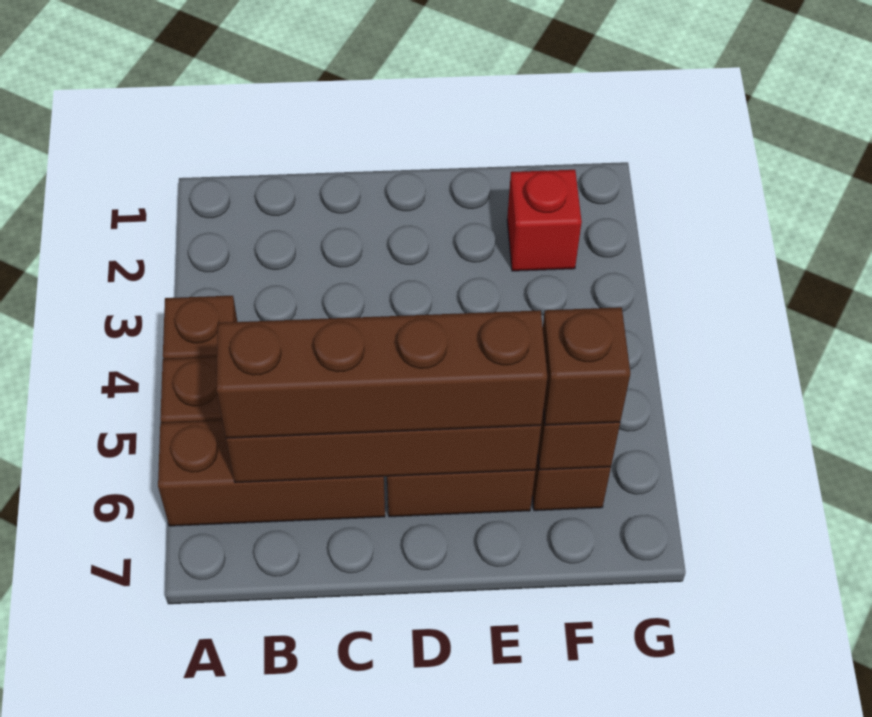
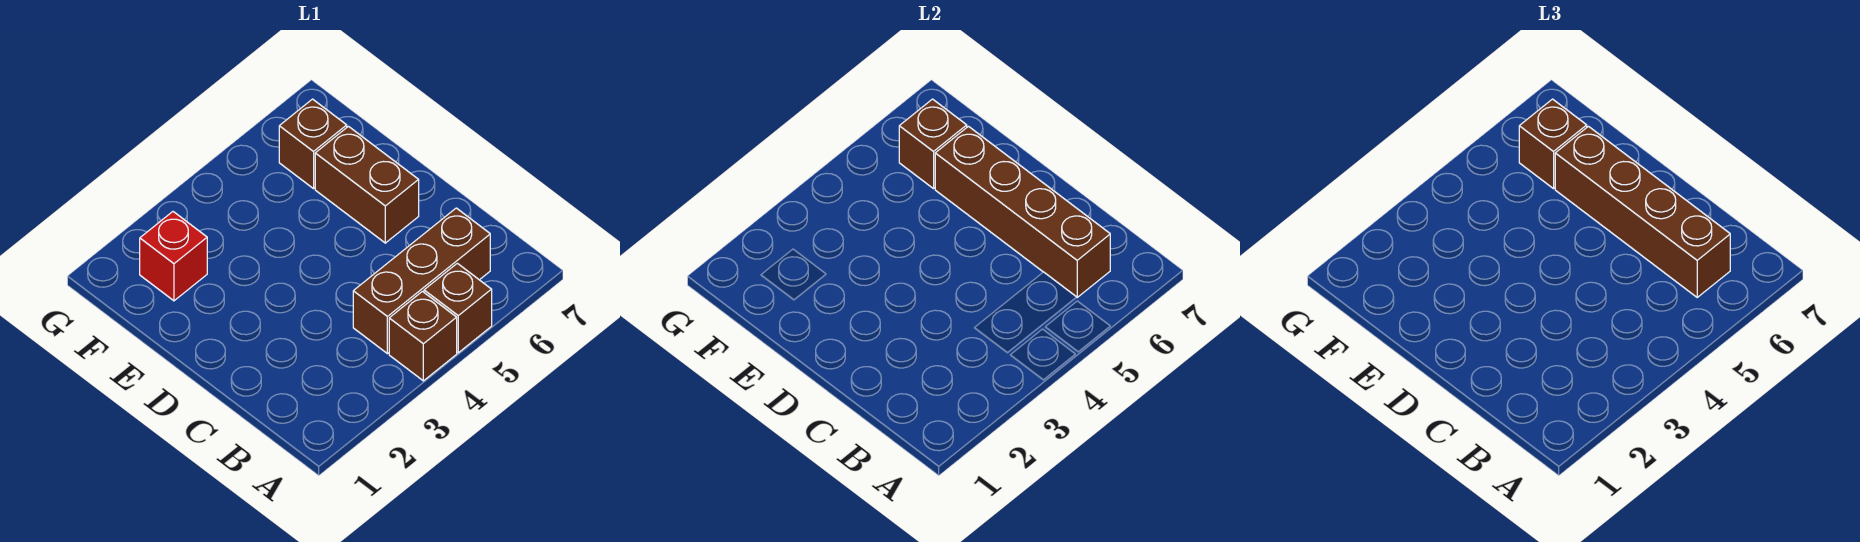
brown 1x3 brick [158,420,385,526] -> brown 1x3 brick turned to [353,208,490,354]

